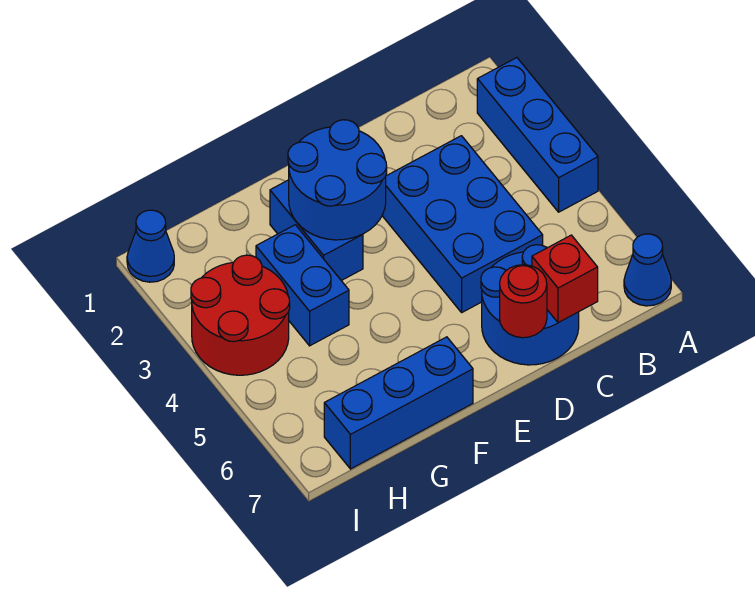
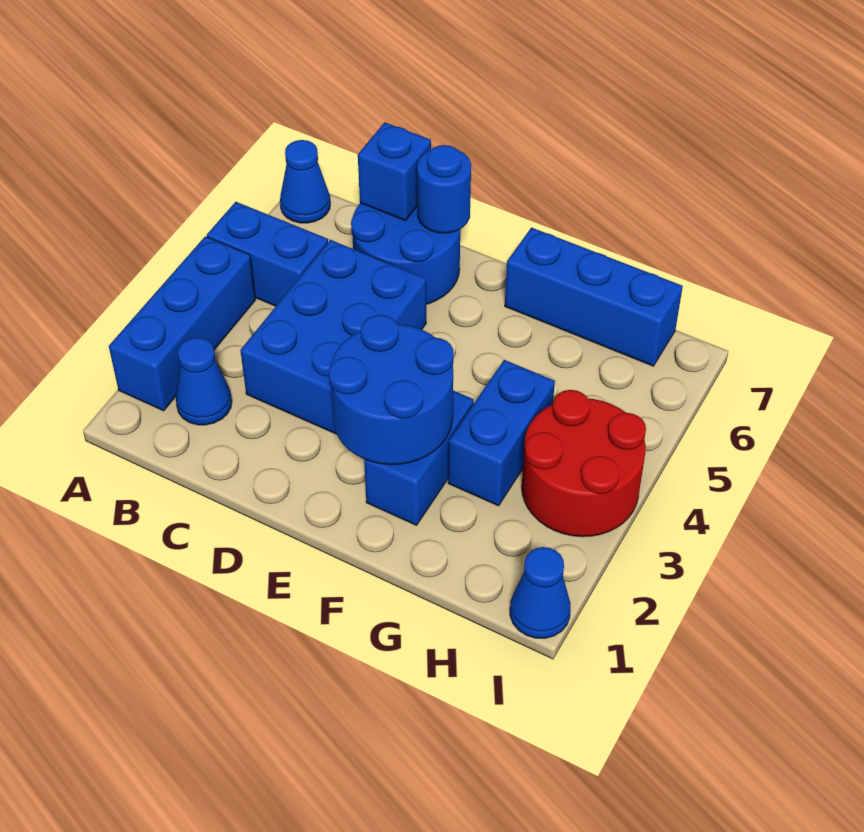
none -> blue 1x2 brick [207,202,328,306]
none -> blue 1x1 cone [176,338,232,425]
red 1x1 brick [532,235,598,323] -> blue 1x1 brick [358,122,431,221]
red 1x1 round brick [500,265,547,338] -> blue 1x1 round brick [417,145,471,233]

